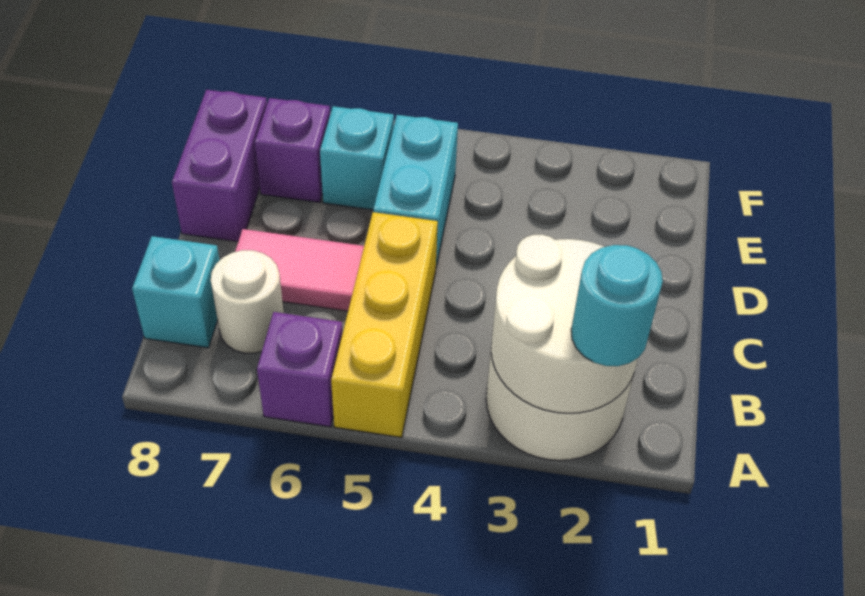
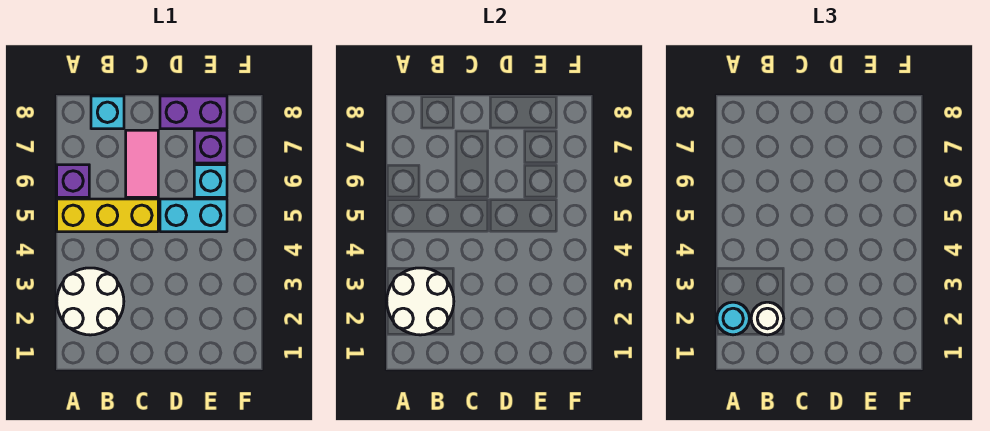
white 1x1 round brick [211,250,284,353] -> white 1x1 round brick moved to [751,302,784,335]

